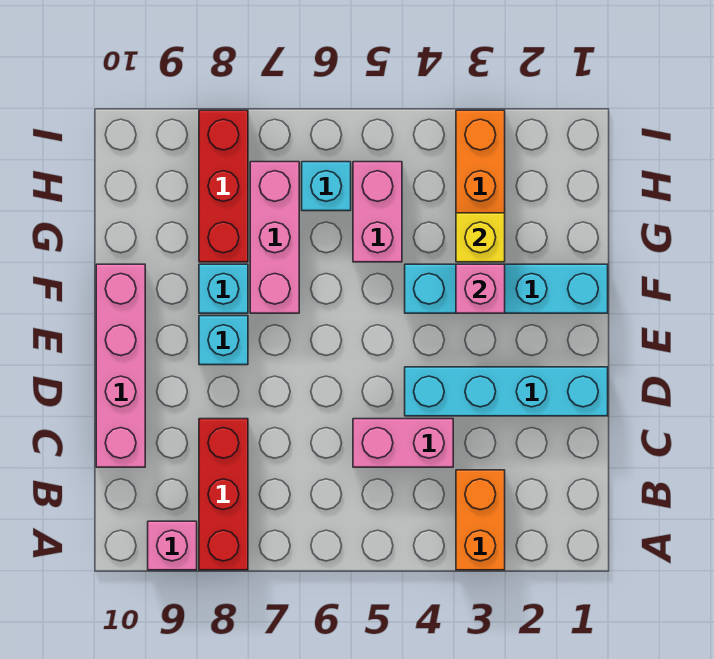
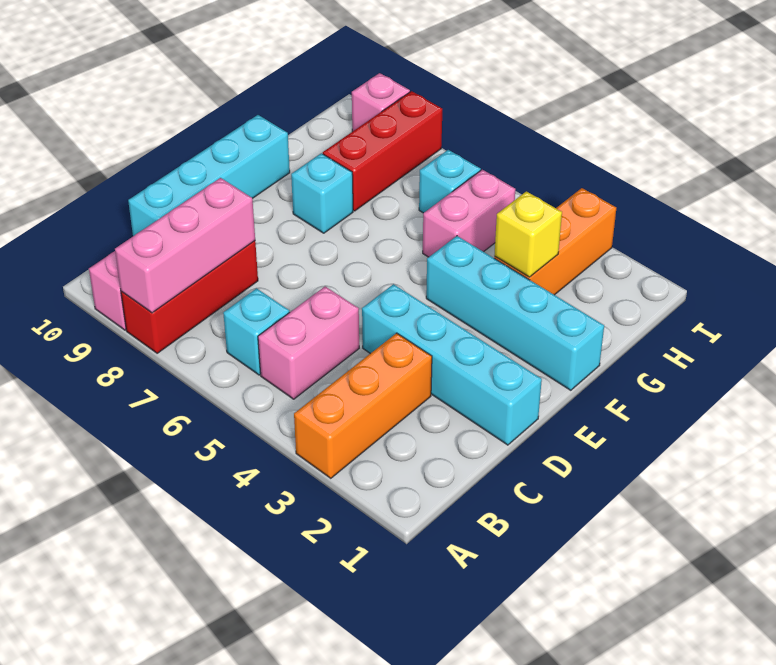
orange 1x2 brick [456,470,505,570] -> orange 1x3 brick [294,333,432,478]
pink 1x2 brick [353,419,453,467] -> pink 1x2 brick turned to [258,286,359,399]
pink 1x4 brick [96,264,145,467] -> cyan 1x4 brick [128,115,290,236]
cyan 1x1 brick [199,316,248,365] -> cyan 1x1 brick moved to [223,288,290,375]
pink 1x1 brick [456,264,505,313] -> pink 1x1 brick moved to [352,73,410,132]
pink 1x3 brick [250,162,299,313] -> pink 1x3 brick moved to [115,178,255,313]

